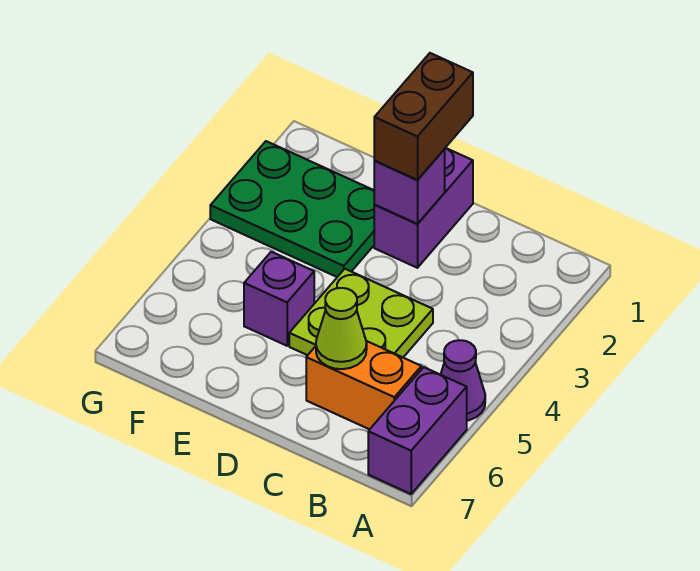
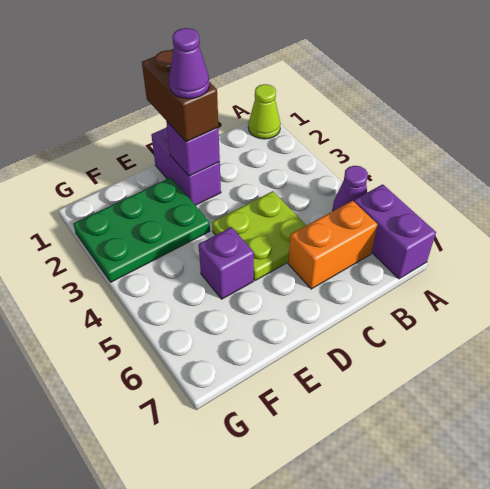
lime 1x1 cone [316,288,367,369] -> lime 1x1 cone moved to [248,84,281,139]
none -> purple 1x1 cone [169,28,209,99]

